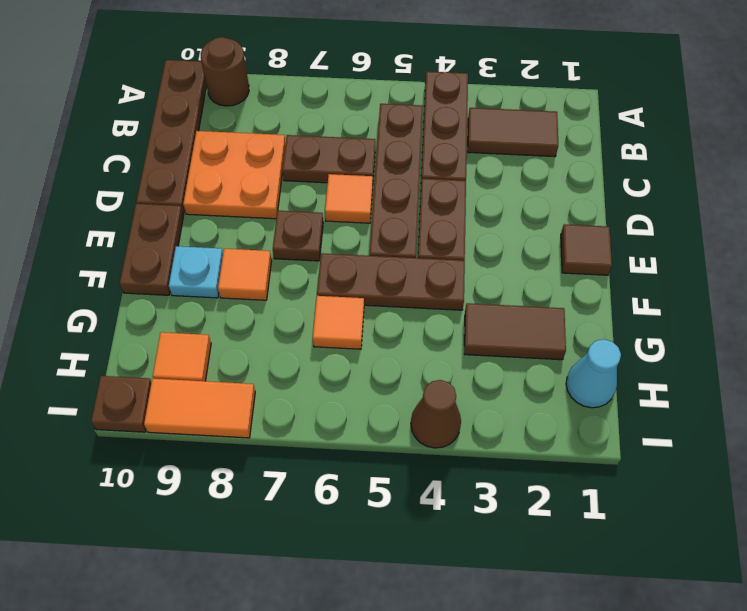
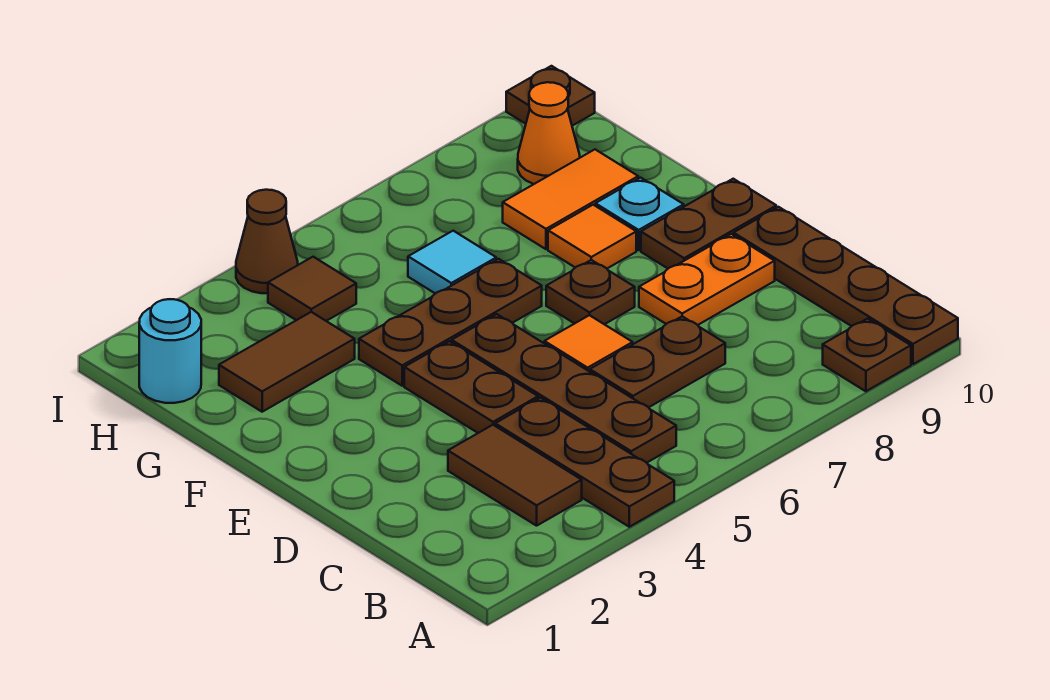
brown 1x1 round brick [201,37,249,106] -> brown 1x1 plate [823,319,911,391]
brown 1x2 tile [468,108,558,157] -> brown 1x2 tile turned to [448,425,582,526]
orange 2x2 plate [183,131,286,219] -> orange 1x2 plate [639,234,775,325]
brown 1x1 tile [561,224,612,275] -> brown 1x1 tile moved to [268,257,356,321]
brown 1x2 plate [120,204,184,295] -> brown 1x2 plate turned to [641,179,776,268]
orange 1x1 tile [313,296,364,349] -> cyan 1x1 tile [408,231,496,294]
cyan 1x1 cone [566,339,621,408] -> cyan 1x1 round brick [139,299,201,403]
orange 1x1 tile [153,332,211,381] -> orange 1x1 cone [518,82,580,184]
orange 1x2 tile [144,379,255,438] -> orange 1x2 tile moved to [503,150,638,249]

